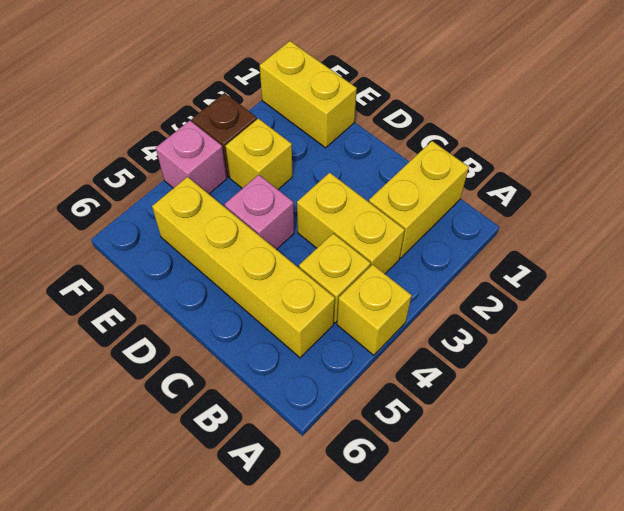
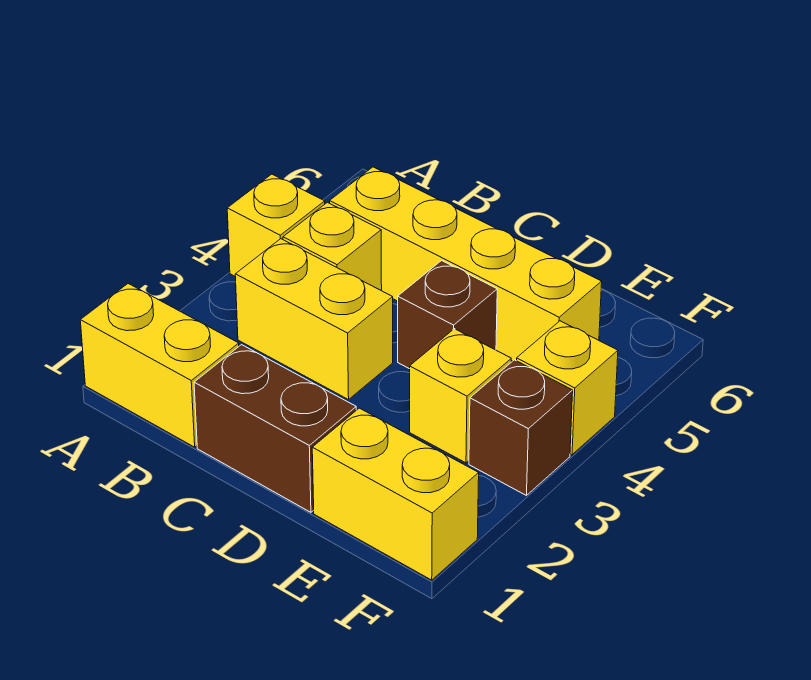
yellow 1x2 brick [369,141,469,258] -> yellow 1x2 brick turned to [80,284,239,447]
none -> brown 1x2 brick [194,345,356,512]
pink 1x1 brick [225,175,294,250] -> brown 1x1 brick [398,261,497,369]
pink 1x1 brick [156,121,227,194] -> yellow 1x1 brick [517,321,618,455]

